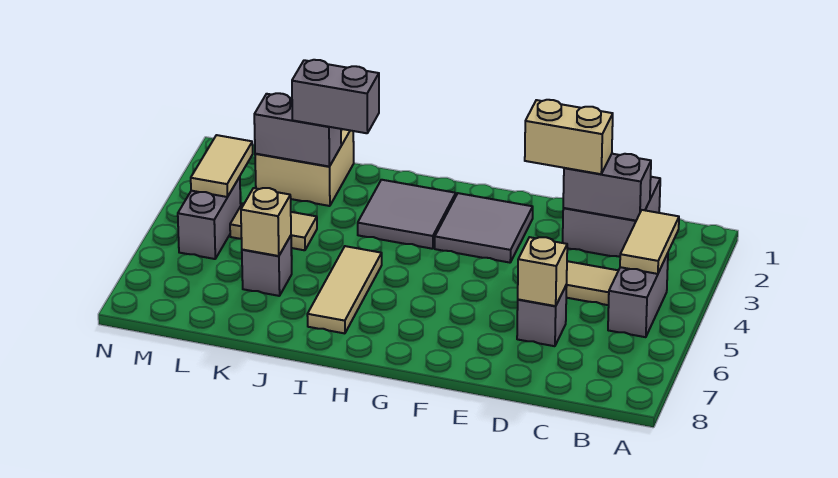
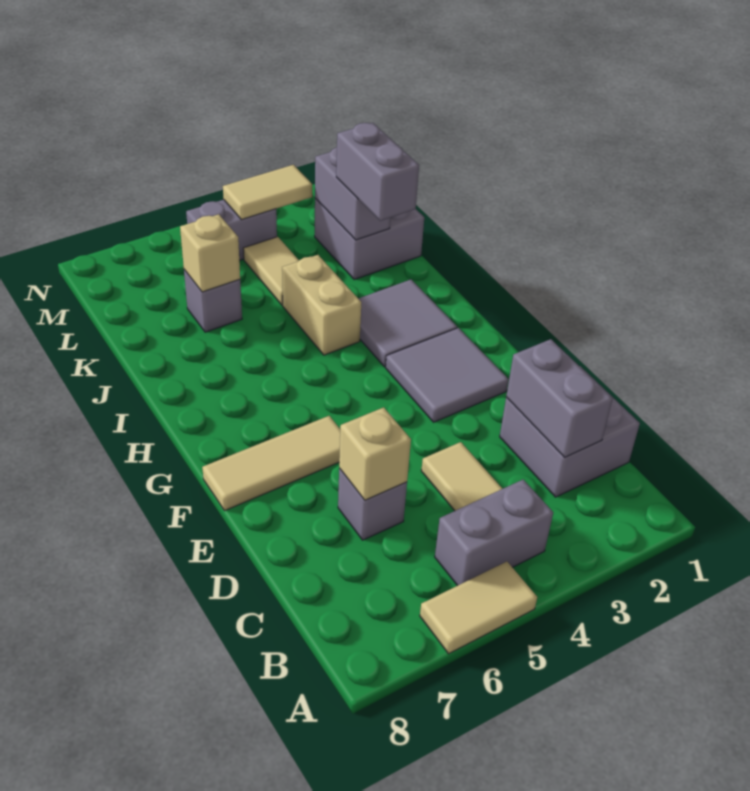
tan 1x2 tile [620,210,679,274] -> tan 1x2 tile moved to [420,562,537,654]
tan 1x2 brick [525,100,613,174] -> tan 1x2 brick moved to [282,255,361,355]
tan 1x3 tile [307,246,382,333] -> tan 1x3 tile moved to [202,416,340,511]
tan 2x2 brick [255,129,354,206] -> grey 2x2 brick [315,198,424,280]

